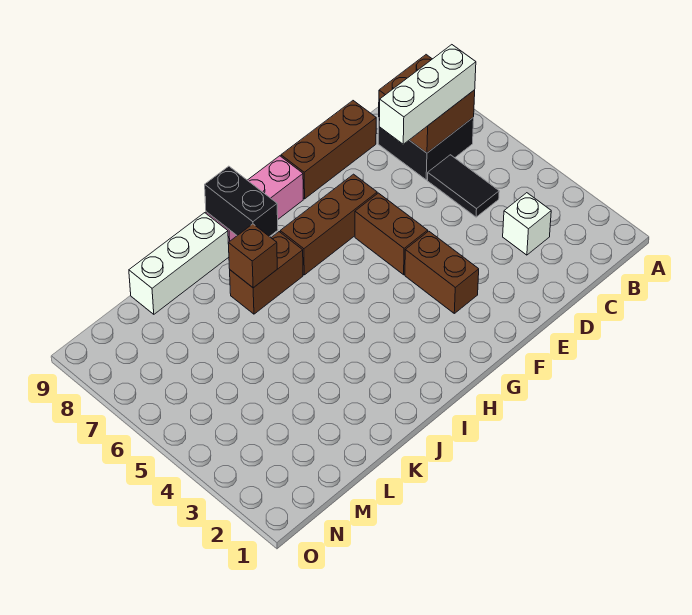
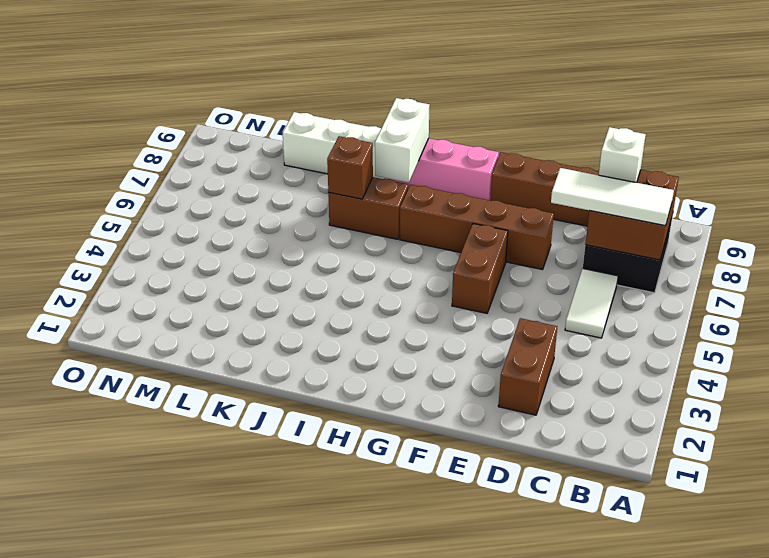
white 1x3 brick [379,45,476,144] -> white 1x3 tile [551,168,674,226]
white 1x1 brick [503,193,551,255] -> white 1x1 brick moved to [599,127,646,183]
black 1x2 tile [427,155,499,217] -> white 1x2 tile [565,268,618,338]
brown 1x2 brick [405,231,479,313] -> brown 1x2 brick moved to [498,318,557,415]
brown 1x3 brick [280,174,377,275] -> brown 1x4 brick [400,185,554,270]
black 1x2 brick [205,166,278,237] -> white 1x2 brick [375,98,430,183]

